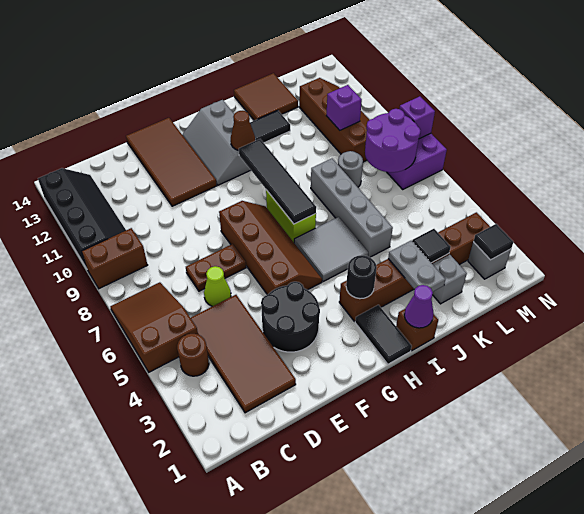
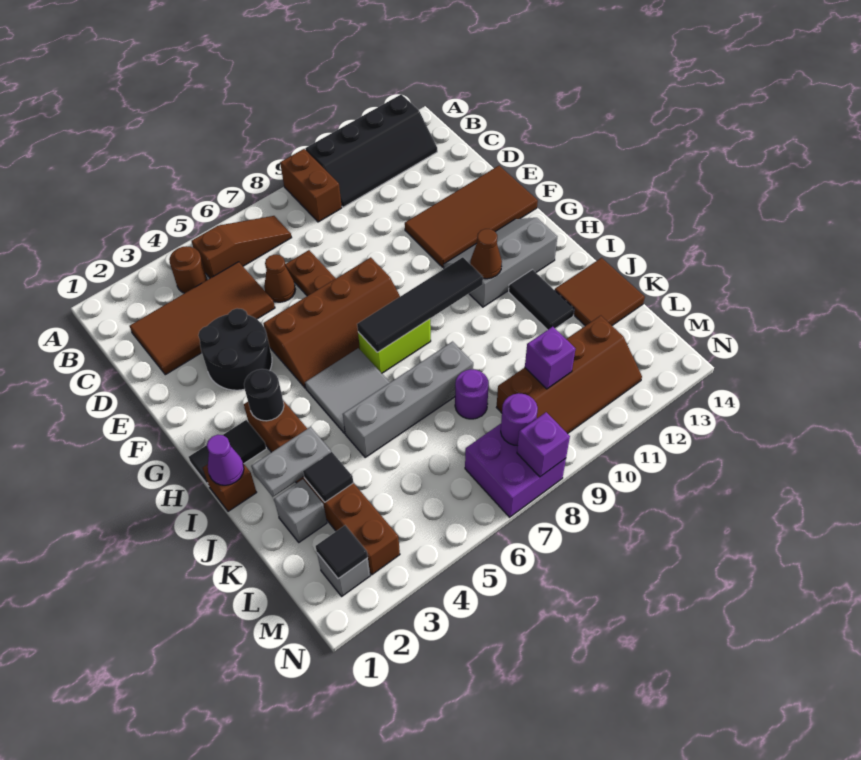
brown 2x3 slope [110,282,198,372] -> brown 1x3 slope [192,216,292,278]
lime 1x1 cone [204,266,231,306] -> brown 1x1 cone [264,255,295,302]
grey 1x1 round brick [338,151,363,187] -> purple 1x1 round brick [455,369,489,419]
purple 2x2 round brick [365,109,421,172] -> purple 1x1 round brick [501,393,538,446]

